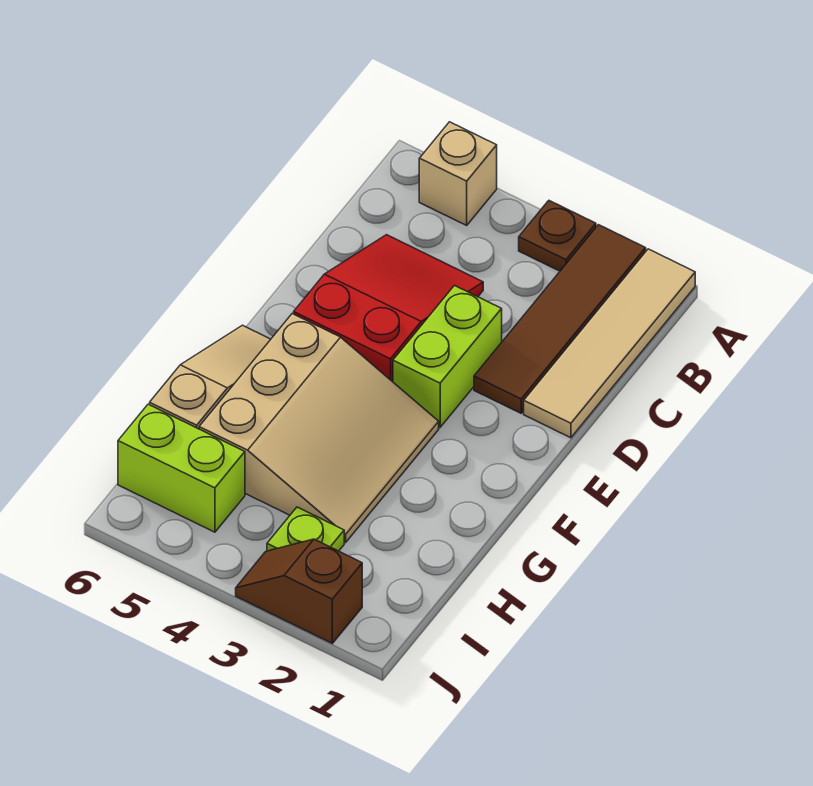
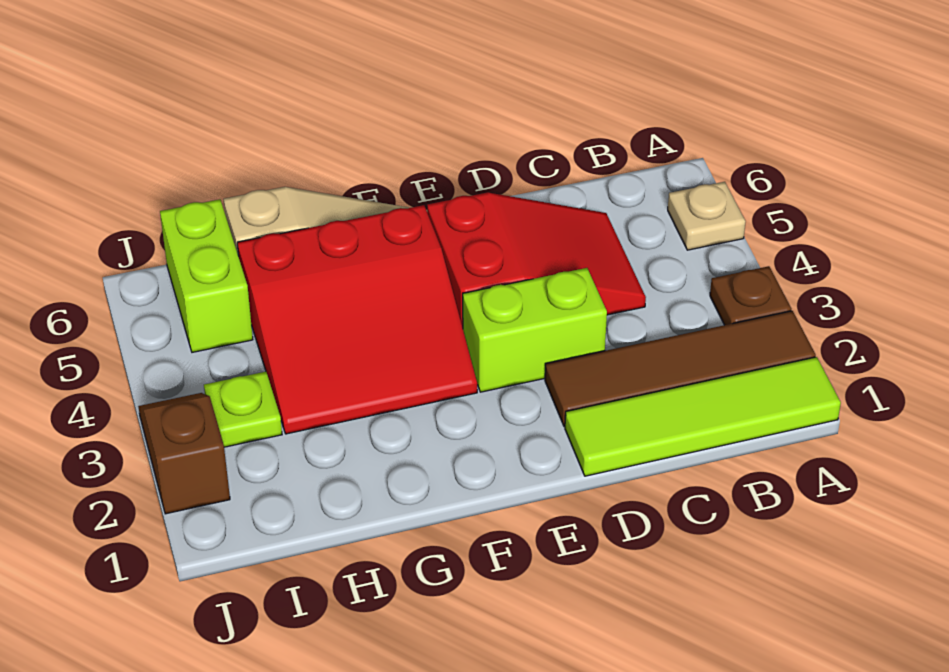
tan 1x4 tile [524,249,695,438] -> lime 1x4 tile [565,357,841,476]
tan 1x1 brick [419,122,497,225] -> tan 1x1 plate [668,182,746,250]
tan 3x3 slope [199,314,439,542] -> red 3x3 slope [237,205,477,434]

